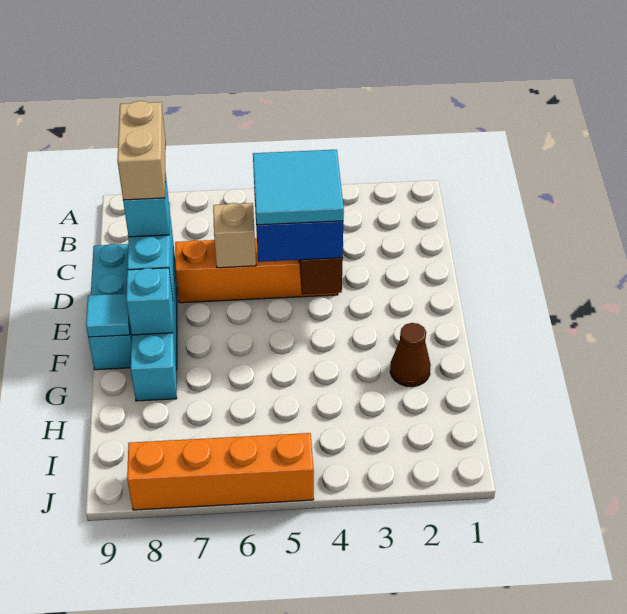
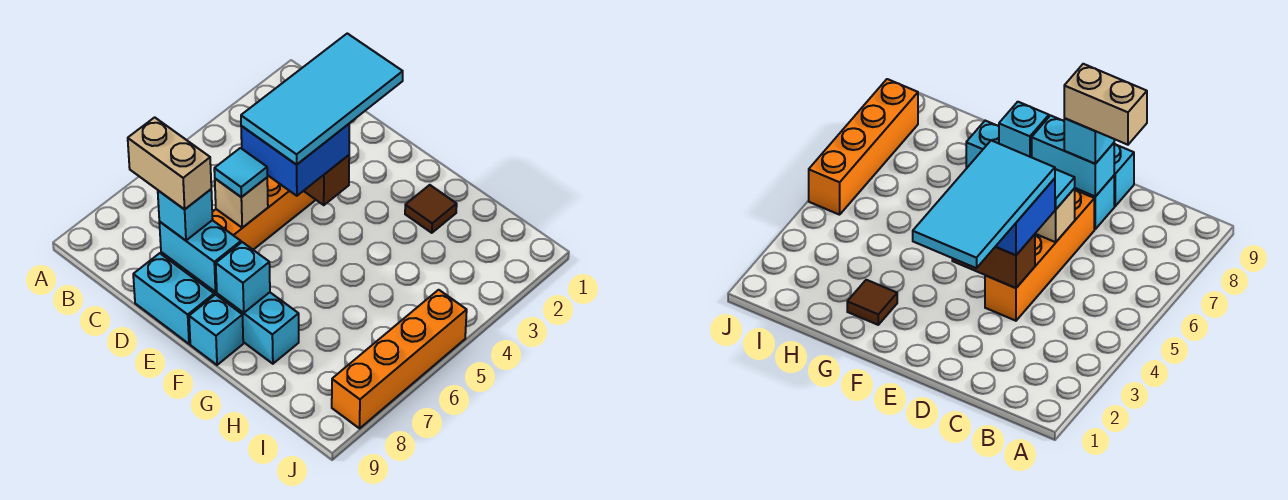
cyan 2x2 tile [253,150,344,225] -> cyan 2x4 tile [241,33,403,165]
cyan 1x1 tile [86,293,130,337] -> cyan 1x1 tile moved to [214,148,267,197]
brown 1x1 cone [390,323,431,387] -> brown 1x1 tile [405,185,457,233]

